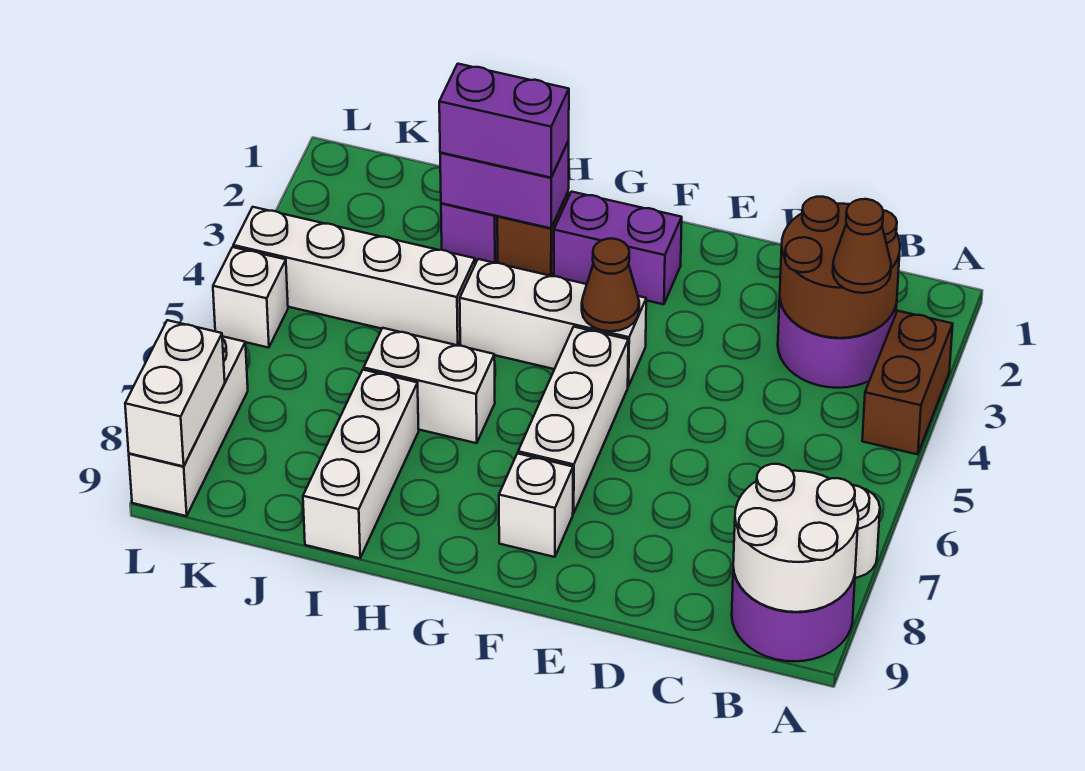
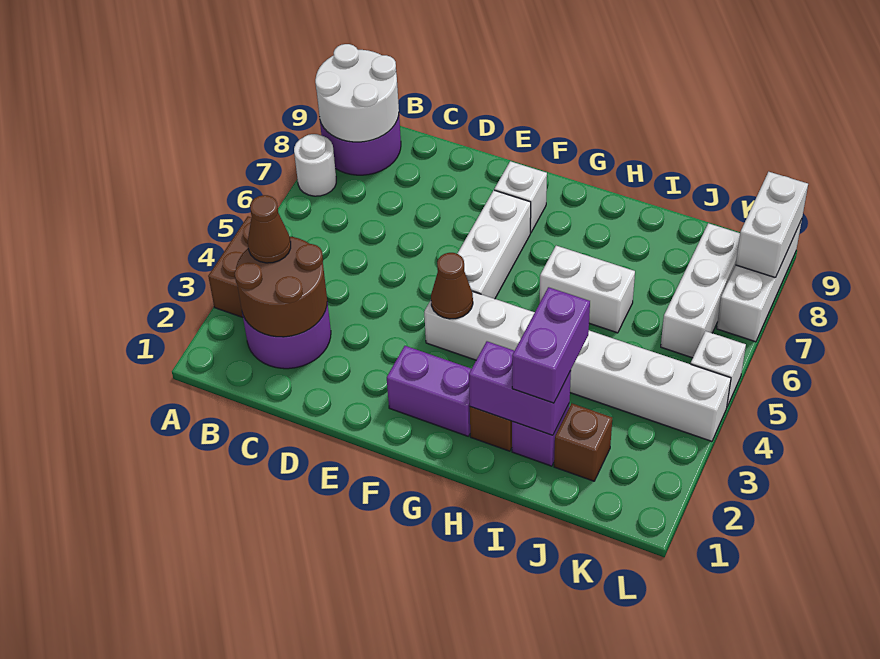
purple 1x2 brick [439,64,569,178] -> purple 1x2 brick turned to [512,287,590,403]
white 1x3 brick [303,370,419,558] -> white 1x3 brick moved to [661,223,740,358]
none -> brown 1x1 brick [554,404,612,481]

